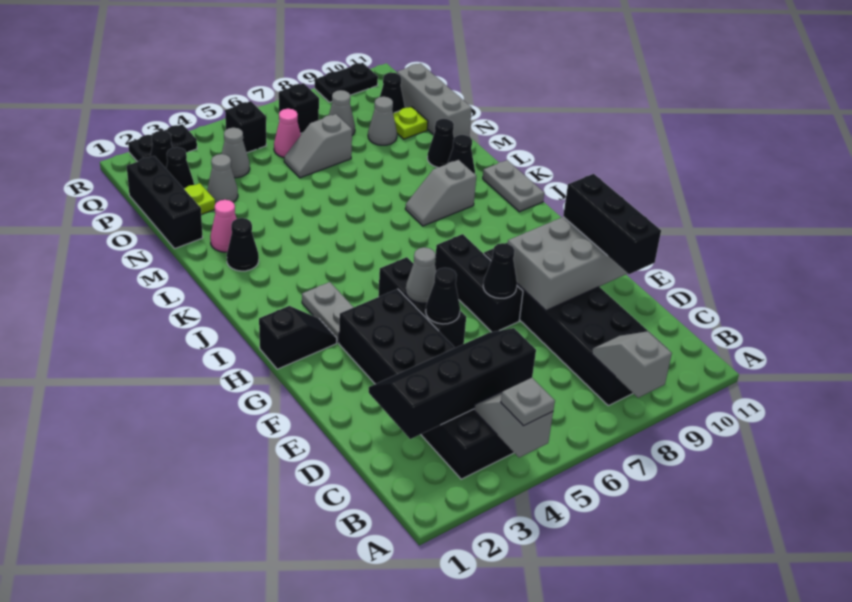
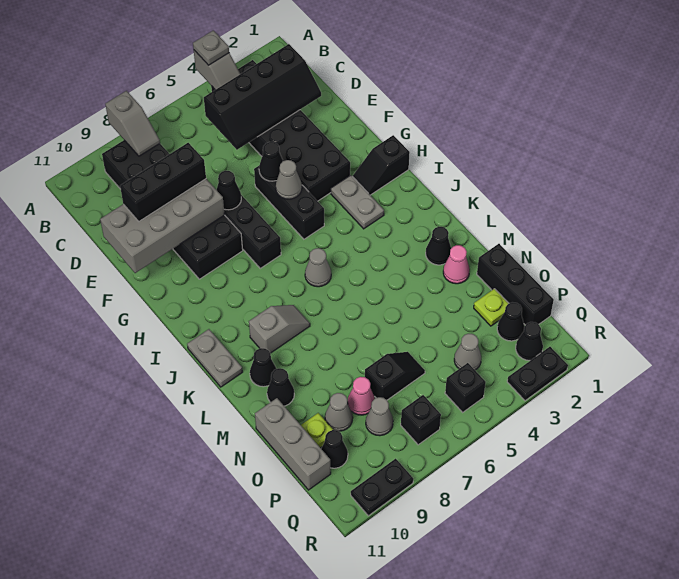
black 1x3 brick [563,174,661,274] -> black 1x3 brick turned to [120,143,206,221]
grey 1x1 cone [207,154,238,204] -> grey 1x1 cone moved to [305,248,331,287]
grey 1x2 slope [284,114,352,178] -> black 1x2 slope [365,352,425,400]
pink 1x1 cone [274,109,301,158] -> pink 1x1 cone moved to [347,377,375,415]

